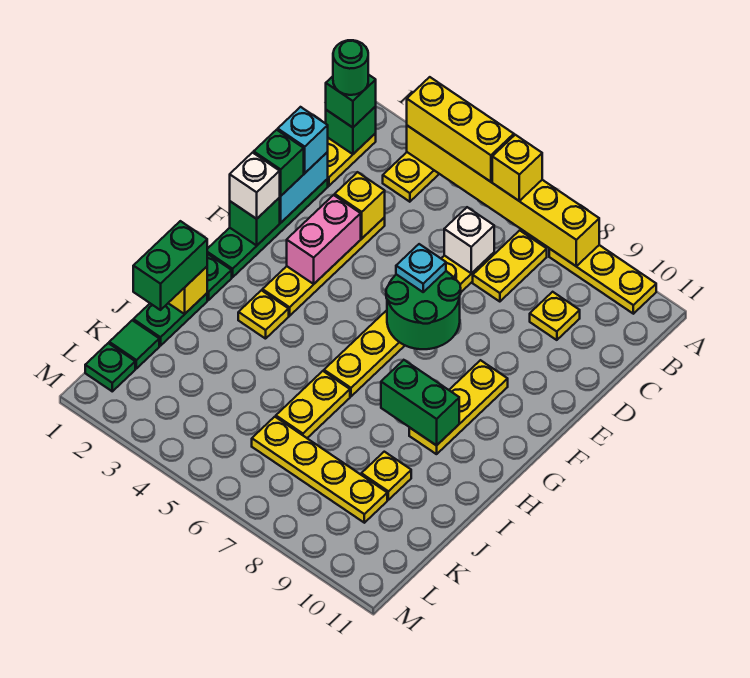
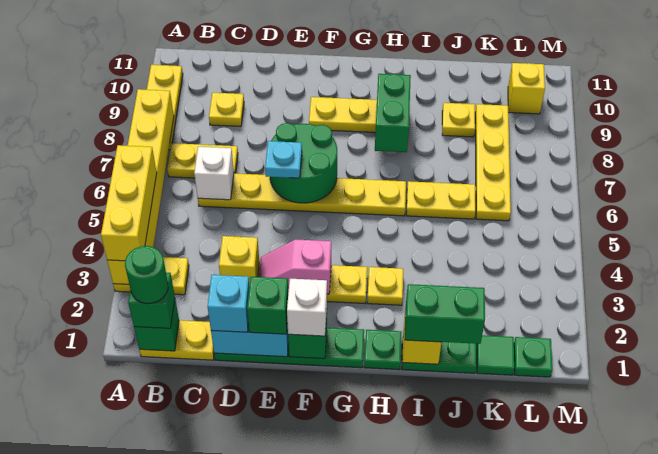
yellow 1x1 brick [492,135,542,201] -> yellow 1x1 brick moved to [508,63,545,114]
pink 1x2 brick [287,195,361,284] -> pink 1x2 slope [259,239,331,294]

